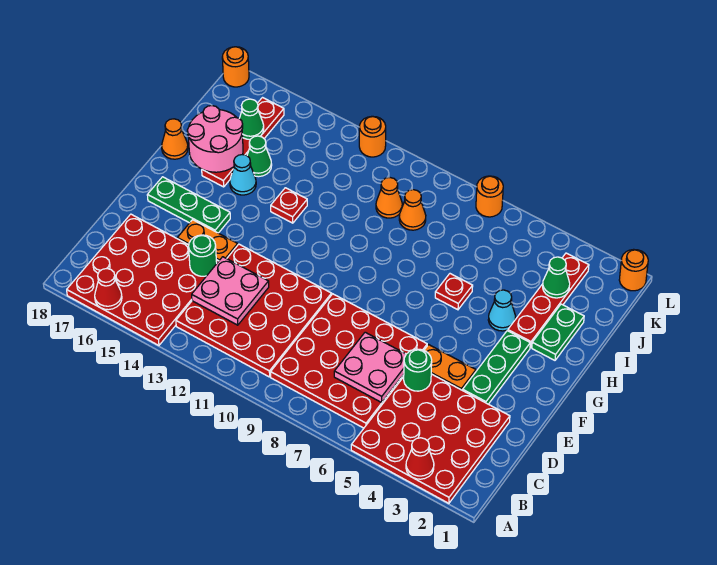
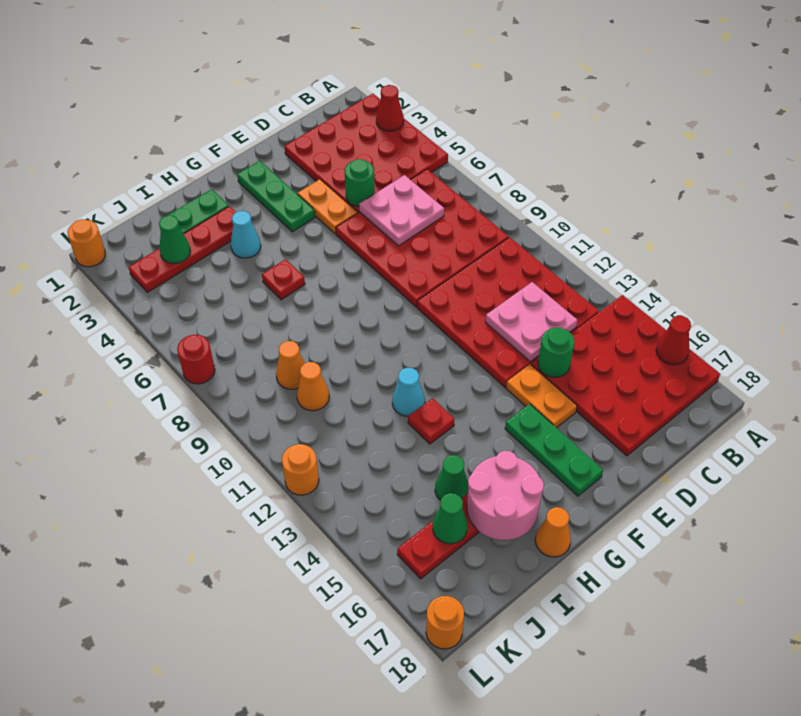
green 1x3 plate [463,331,530,404] -> green 1x3 plate turned to [237,161,315,232]
cyan 1x1 cone [230,155,256,195] -> cyan 1x1 cone moved to [392,368,425,416]
orange 1x1 round brick [476,176,503,217] -> red 1x1 round brick [177,335,215,384]

